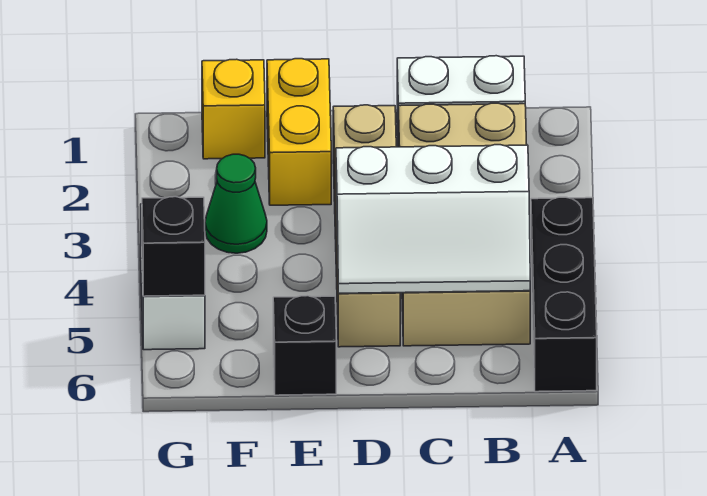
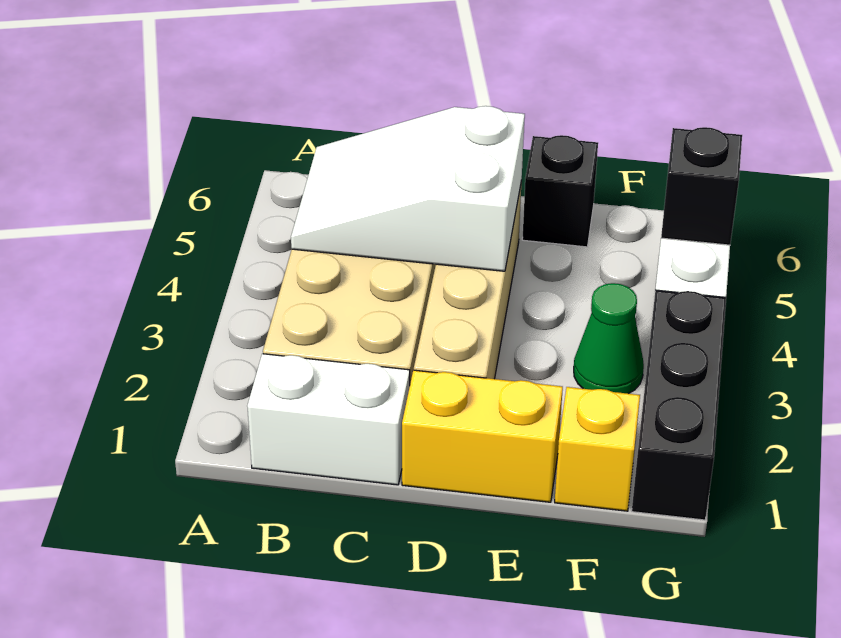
black 1x3 brick [531,197,597,392] -> black 1x3 brick moved to [632,290,726,520]
white 2x3 slope [336,145,530,293] -> white 2x3 slope turned to [291,106,525,271]
yellow 1x2 brick [267,59,331,205] -> yellow 1x2 brick turned to [402,370,563,502]

